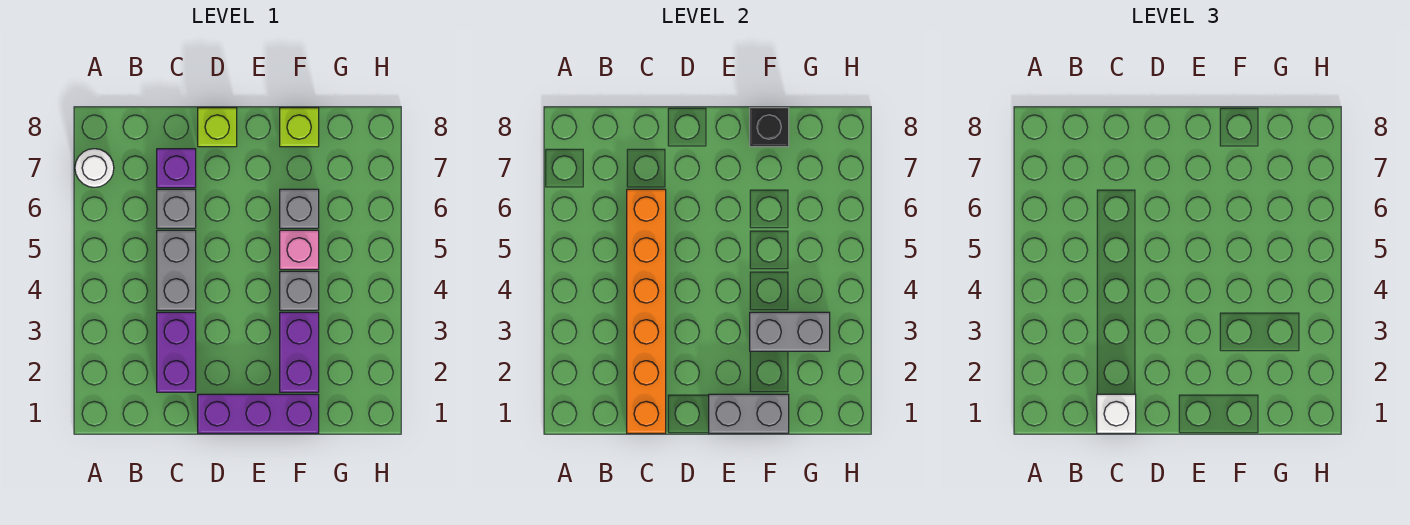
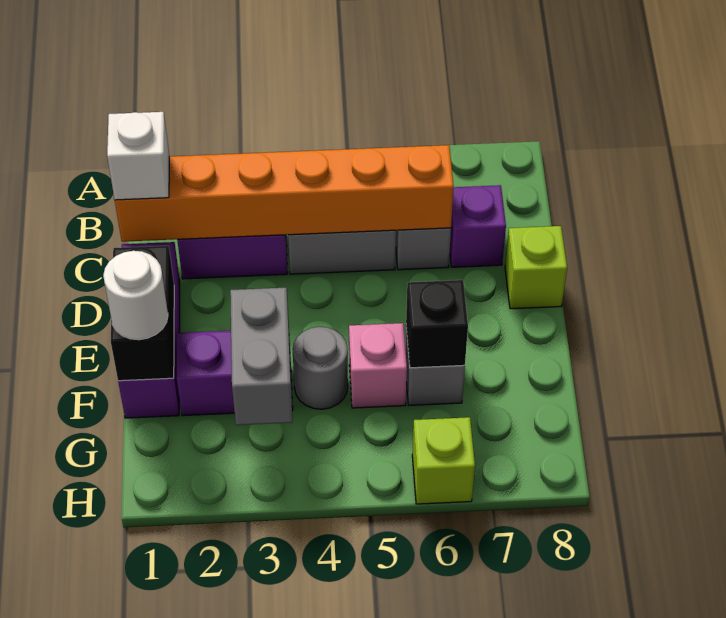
white 1x1 round brick [75,149,114,187] -> white 1x1 round brick moved to [103,251,168,340]
grey 1x2 brick [709,394,789,433] -> black 1x2 brick [111,246,174,381]
grey 1x1 brick [280,271,319,310] -> grey 1x1 round brick [293,327,348,409]
lime 1x1 brick [280,108,319,147] -> lime 1x1 brick moved to [412,417,475,504]
black 1x1 brick [750,108,789,147] -> black 1x1 brick moved to [406,280,468,368]

